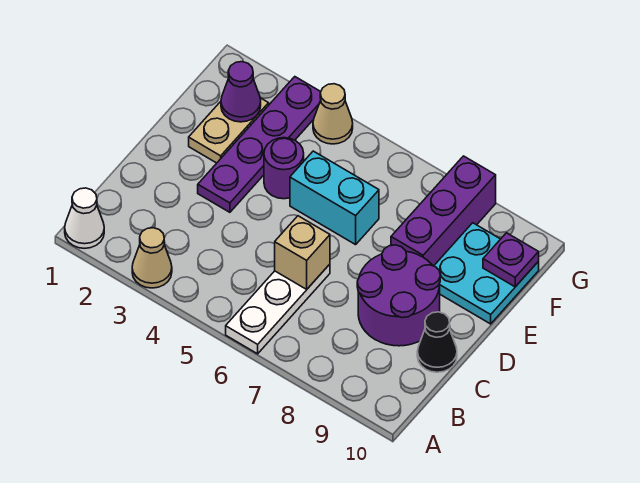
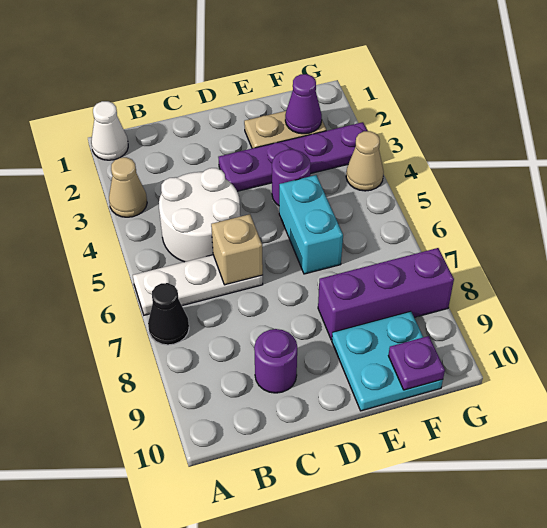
none -> white 2x2 round brick [159,168,240,262]
purple 2x2 round brick [357,245,440,346] -> purple 1x1 round brick [254,329,297,393]
black 1x1 cone [417,312,457,372] -> black 1x1 cone moved to [148,283,189,345]

